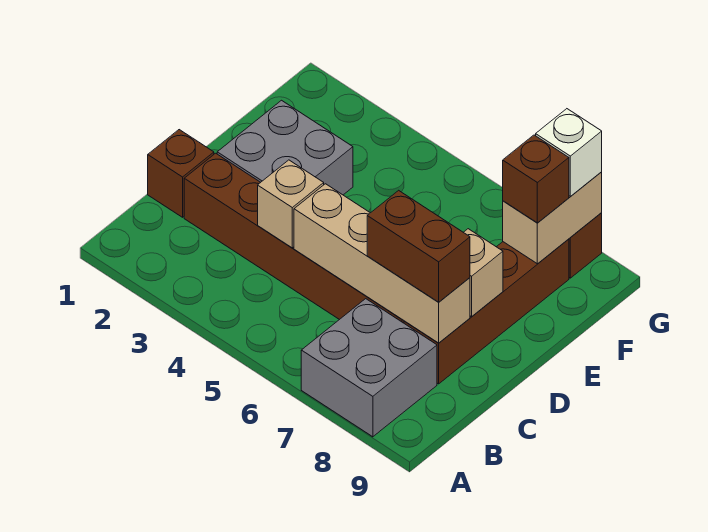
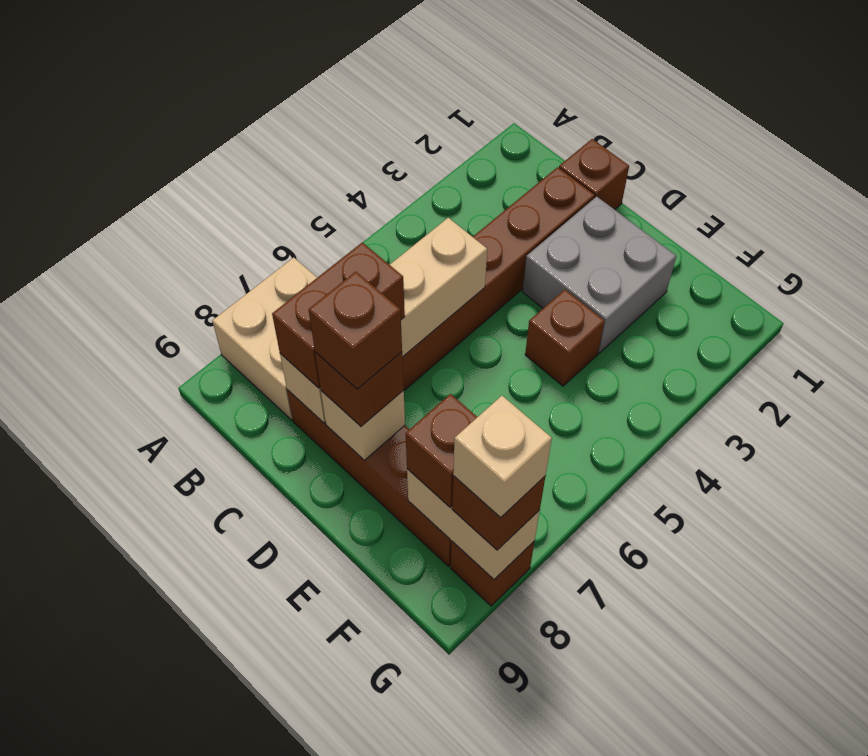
grey 2x2 brick [301,299,437,437] -> tan 2x2 brick [212,257,317,420]
tan 1x1 brick [258,160,324,248] -> tan 1x1 brick moved to [453,396,552,518]
none -> brown 1x1 brick [315,352,404,426]
none -> brown 1x1 brick [309,272,402,389]
none -> brown 1x1 brick [525,290,605,386]
white 1x1 brick [536,109,602,196] -> brown 1x1 brick [452,476,545,550]

